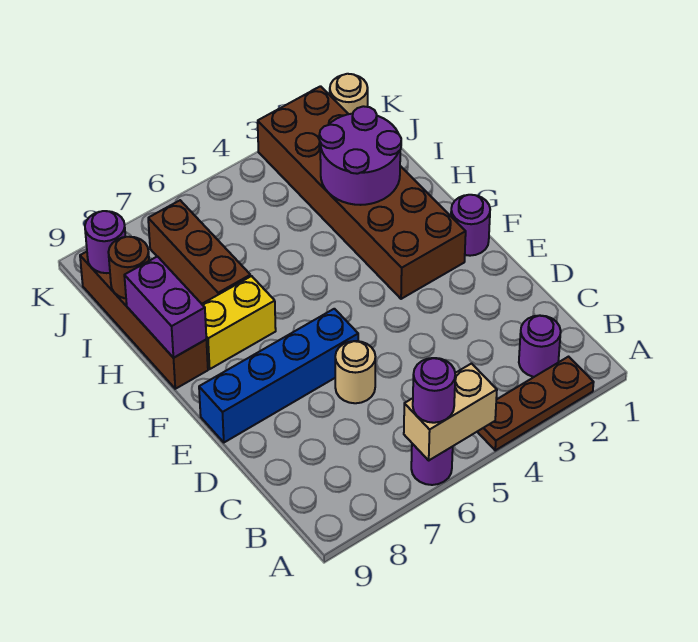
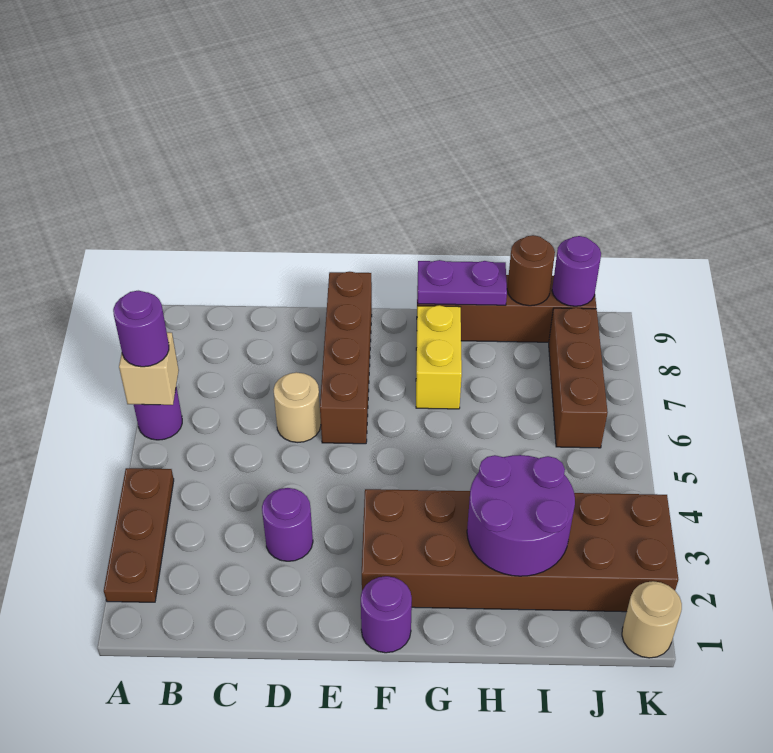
tan 1x2 brick [404,364,497,460] -> tan 1x1 brick [119,332,179,405]
purple 1x1 round brick [519,316,561,377] -> purple 1x1 round brick moved to [262,488,313,561]
blue 1x4 brick [199,309,358,442] -> brown 1x4 brick [320,272,372,444]
purple 1x2 brick [124,256,206,358] -> purple 1x2 plate [417,260,507,305]
brown 1x3 brick [148,200,251,304] -> brown 1x3 brick turned to [549,308,608,448]

